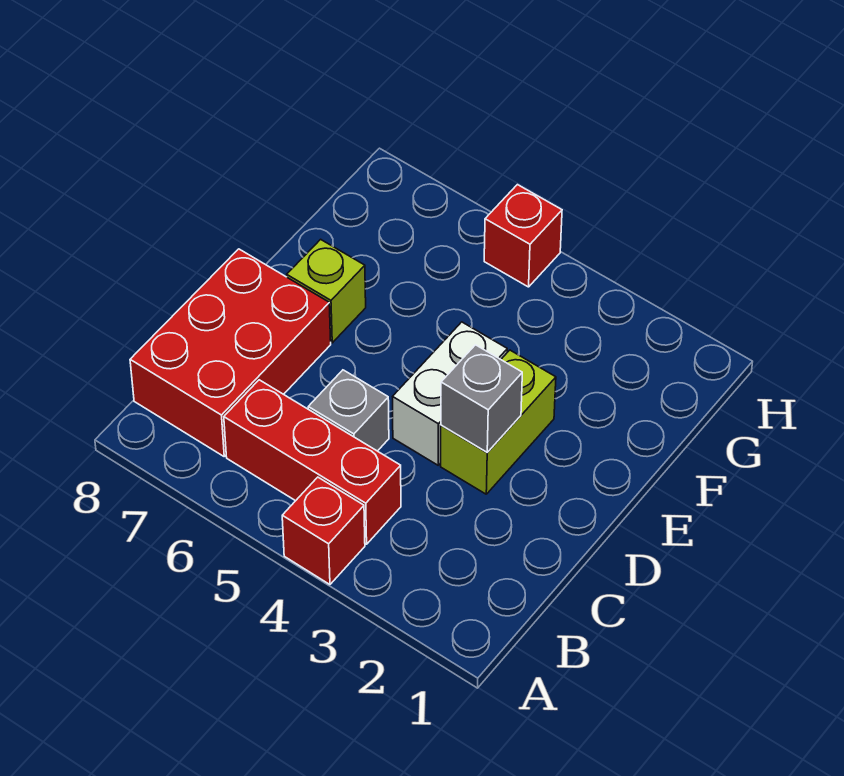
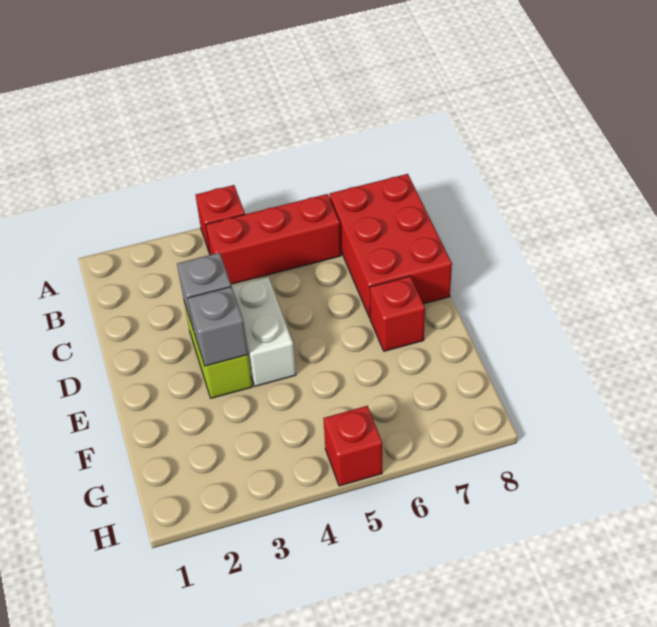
grey 1x1 brick [308,370,389,451] -> grey 1x1 brick moved to [188,287,248,366]
lime 1x1 brick [287,239,366,343] -> red 1x1 brick [370,276,425,351]

